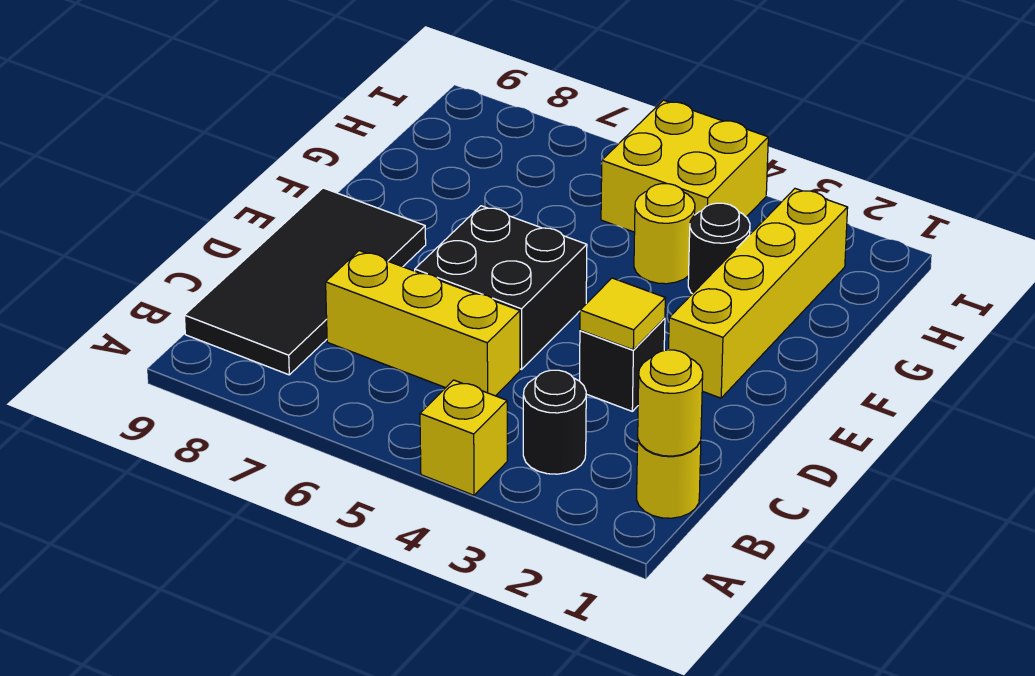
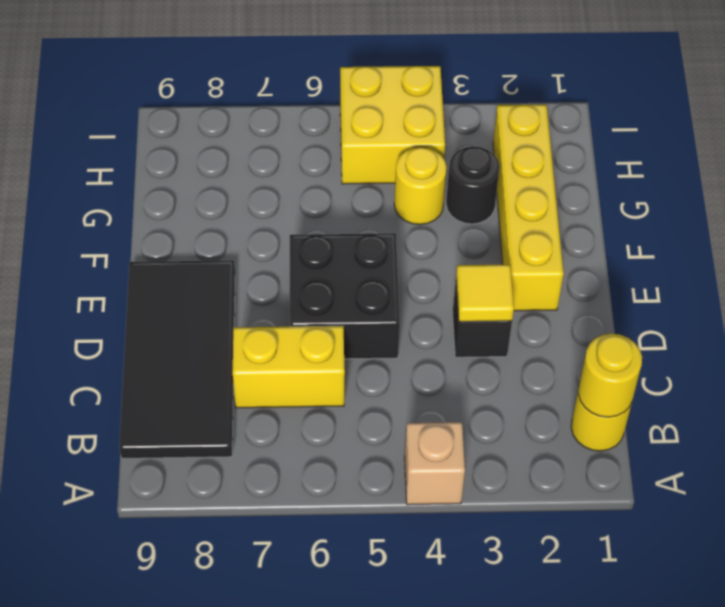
yellow 1x1 brick [420,380,507,495] -> tan 1x1 brick [405,422,465,505]
black 1x1 round brick [523,370,586,474] -> none
yellow 1x3 brick [326,251,520,396] -> yellow 1x2 brick [233,326,345,408]

